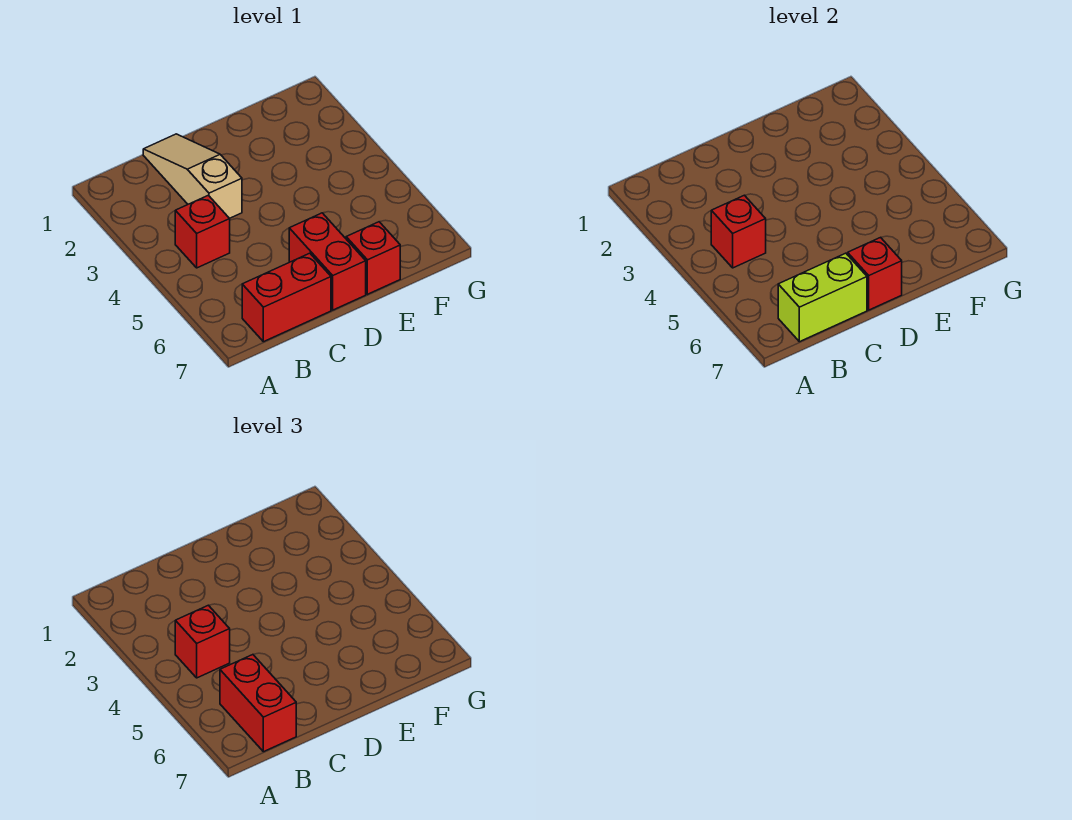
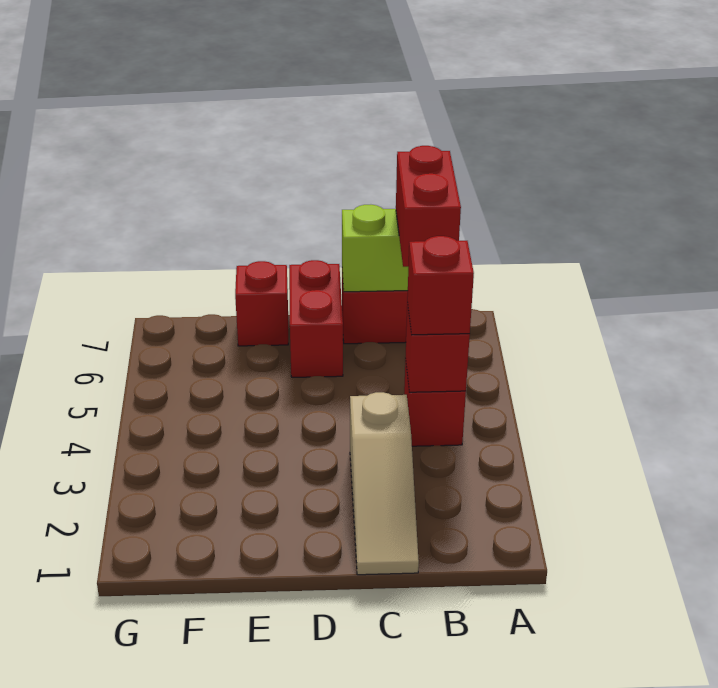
red 1x1 brick [848,237,902,310] -> none

